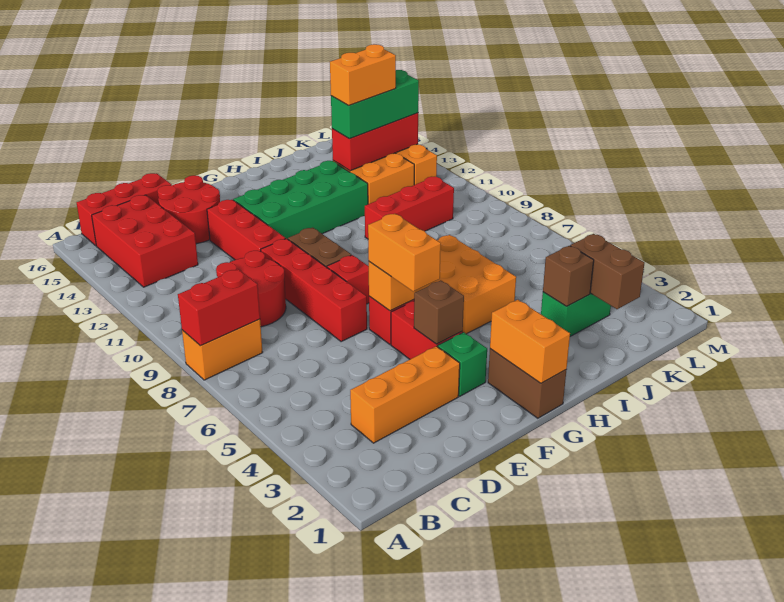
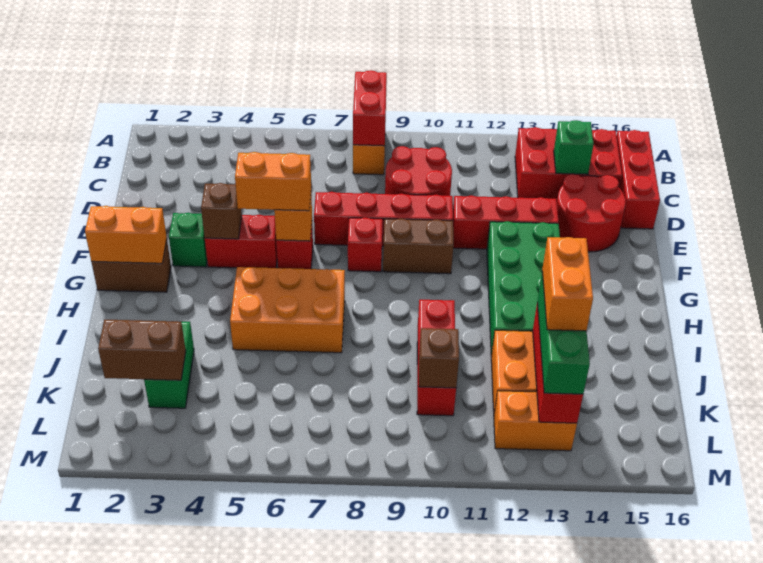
orange 1x3 brick [350,346,460,443] -> none
none -> green 1x1 brick [554,120,594,174]
brown 1x1 brick [543,246,594,306] -> brown 1x1 brick moved to [419,328,459,388]

